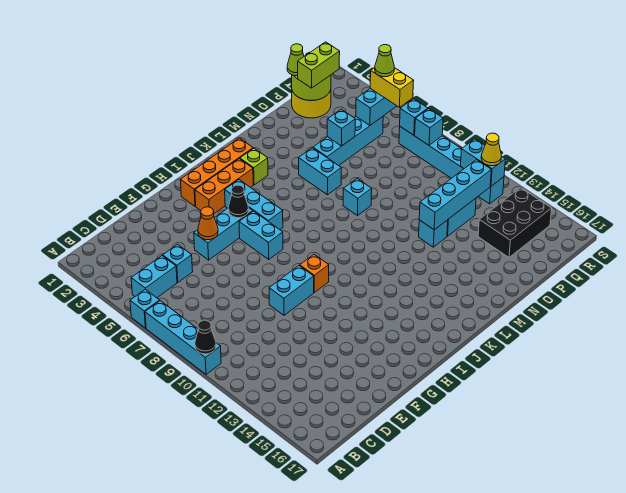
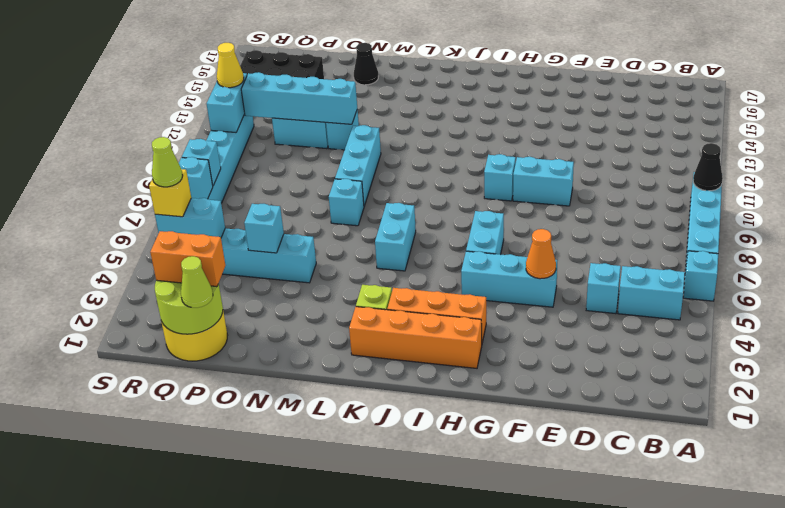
black 1x1 cone [228,185,248,218] -> black 1x1 cone moved to [354,43,378,85]
orange 1x1 brick [300,254,329,292] -> cyan 1x1 brick [484,154,516,201]
cyan 1x3 brick [225,180,283,230] -> cyan 1x3 brick moved to [335,125,381,206]
cyan 1x2 brick [299,148,341,195] -> cyan 1x2 brick moved to [375,203,416,271]
lime 1x2 brick [298,42,340,88] -> orange 1x2 brick [150,231,225,287]
yellow 1x2 brick [370,68,414,107] -> yellow 1x1 brick [149,169,191,217]

